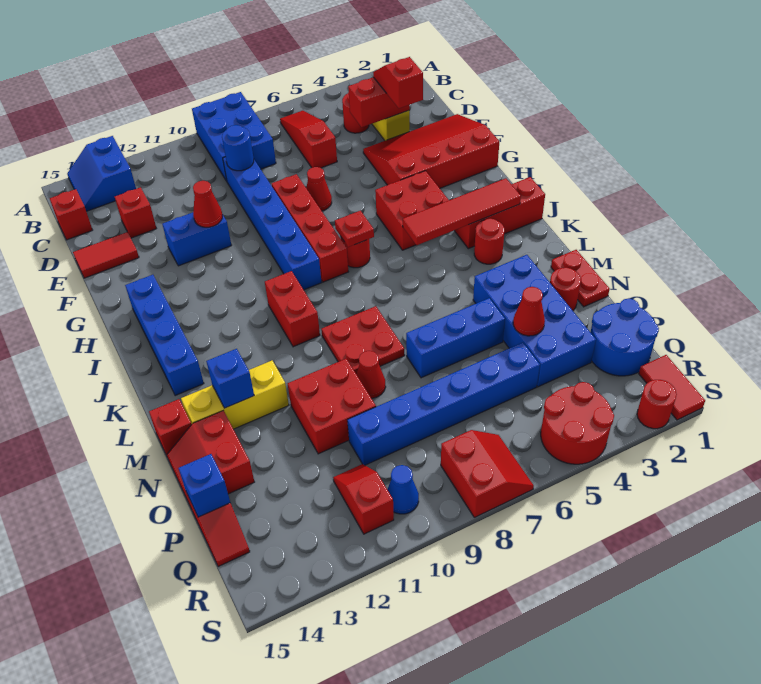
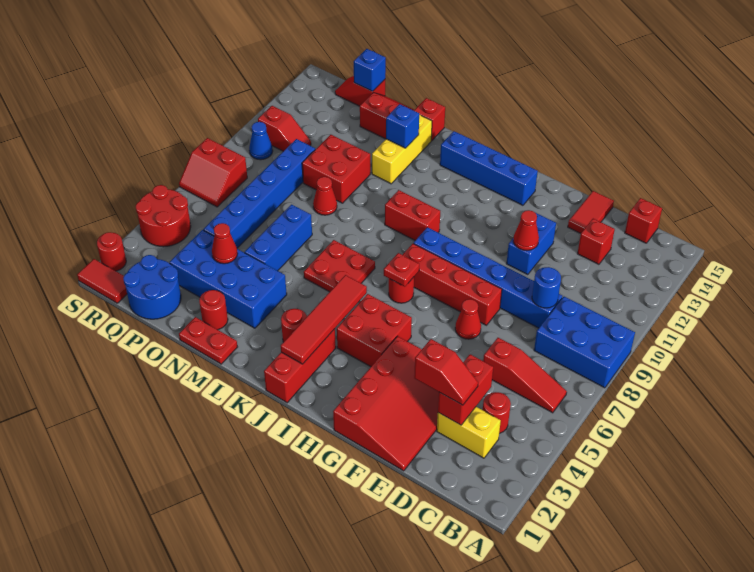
blue 2x2 slope [67,136,136,211] -> none
red 2x2 plate [321,306,405,374] -> red 2x2 plate moved to [304,240,375,292]

